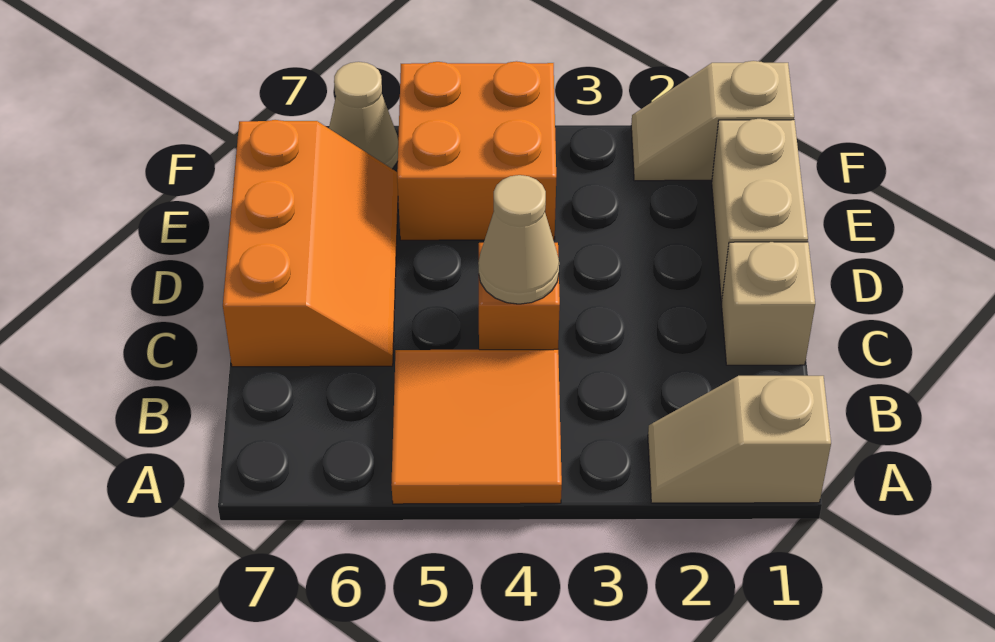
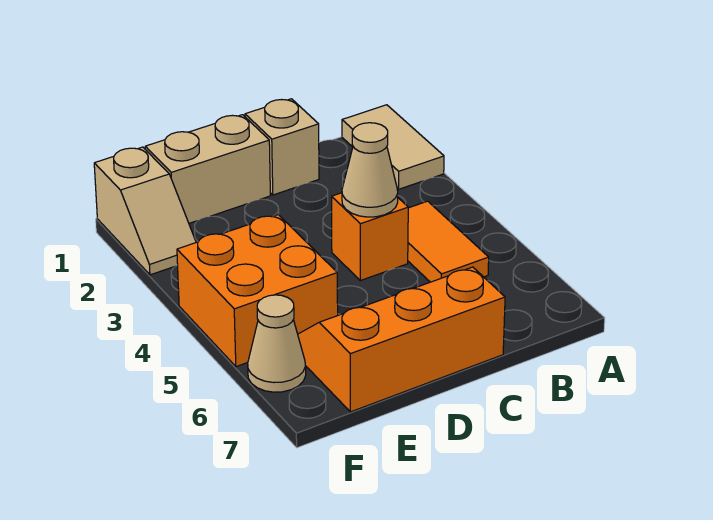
tan 1x2 slope [648,376,831,503] -> tan 1x2 tile [342,105,444,189]
orange 2x2 tile [391,349,562,504] -> orange 1x2 tile [408,201,489,282]

